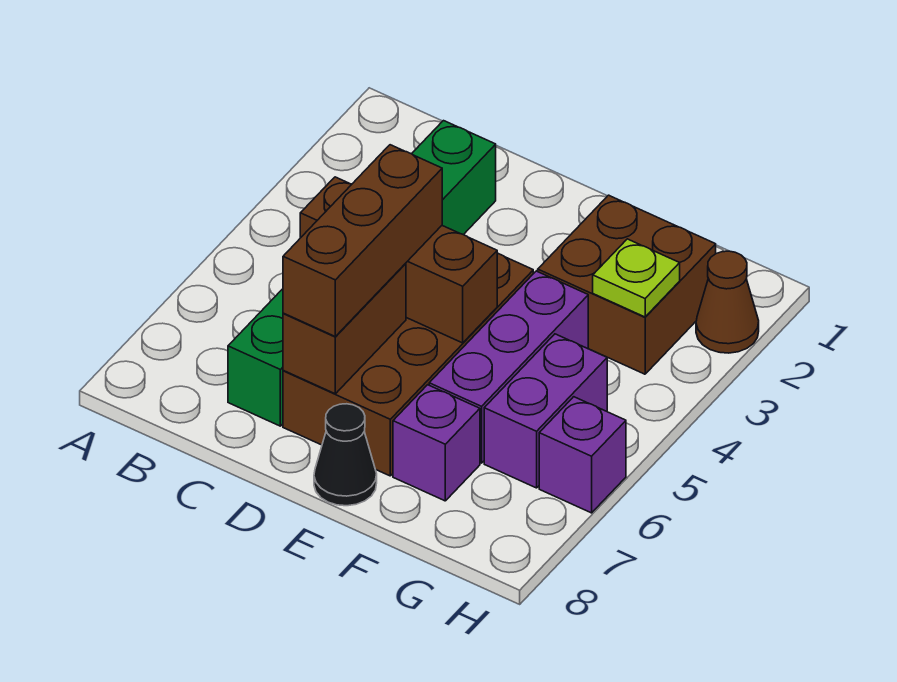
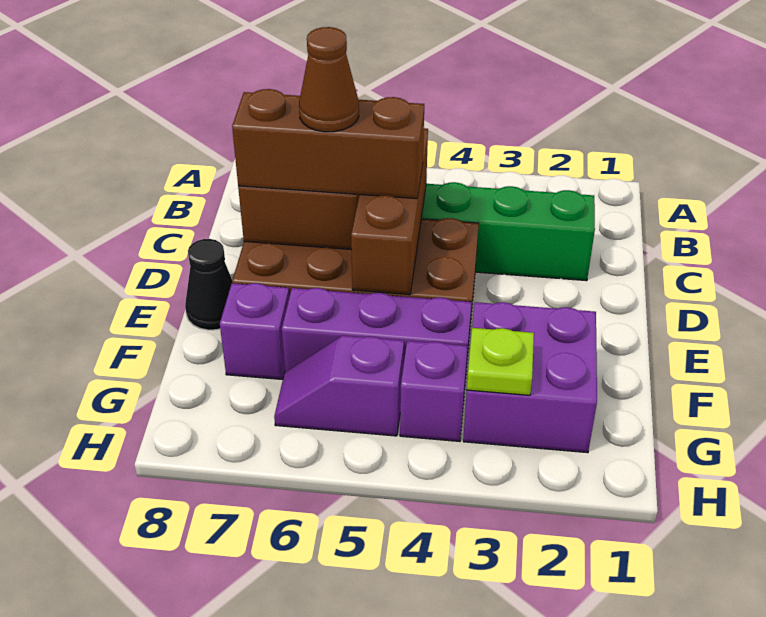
brown 2x2 brick [538,195,716,374] -> purple 2x2 brick [463,302,597,453]
purple 1x2 brick [484,334,607,488] -> purple 1x2 slope [274,336,404,436]
brown 1x1 cone [696,251,759,353] -> brown 1x1 cone moved to [299,27,359,132]
purple 1x1 brick [539,397,626,513] -> purple 1x1 brick moved to [400,341,468,441]

